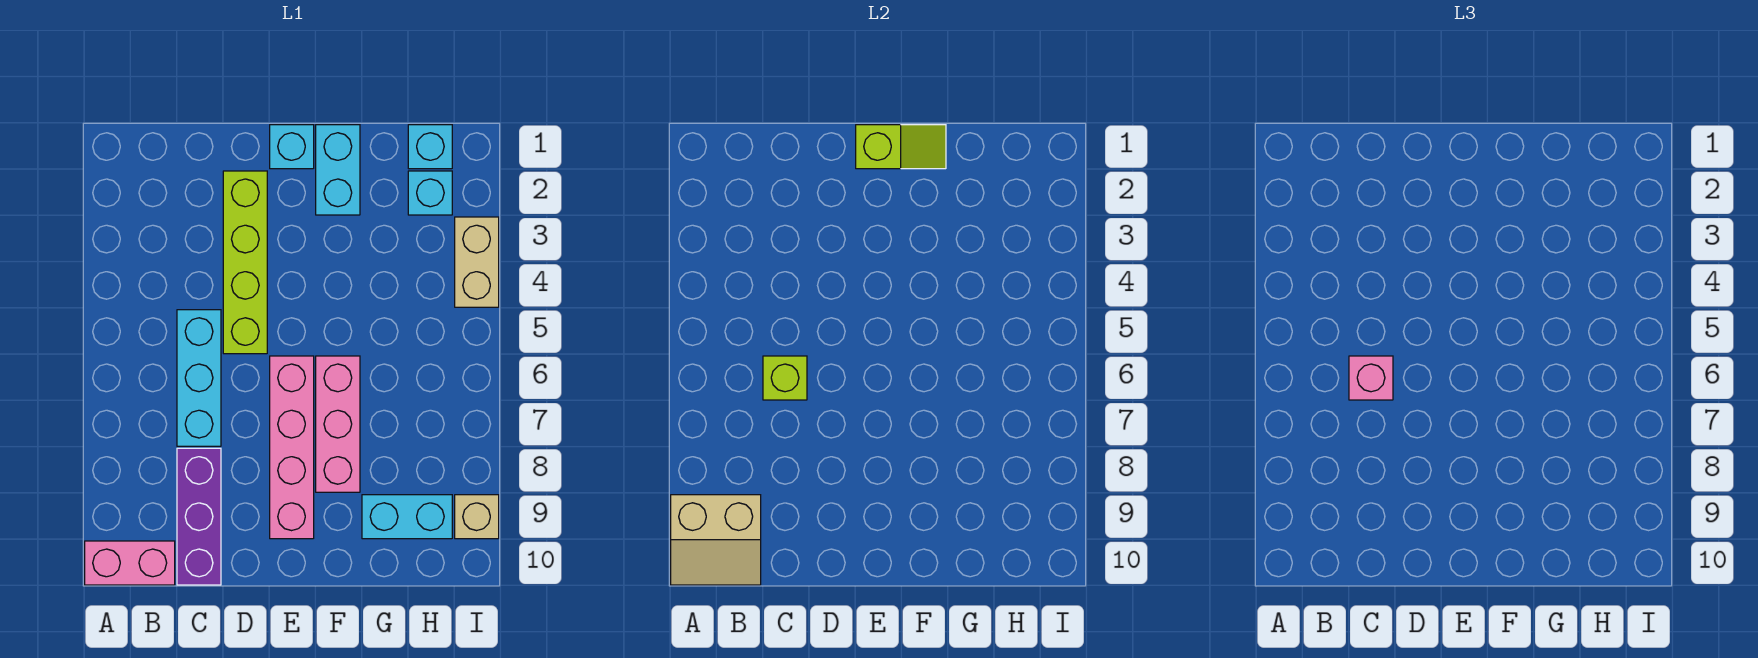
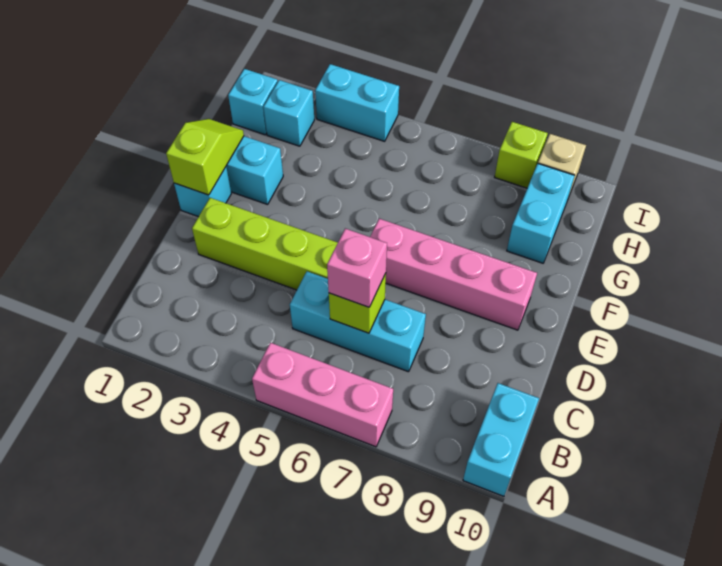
tan 2x2 slope [671,495,761,585] -> none
pink 1x2 brick [85,541,175,585] -> cyan 1x2 brick [463,383,539,496]
purple 1x3 brick [177,448,221,585] -> none
pink 1x3 brick [316,356,360,492] -> pink 1x3 brick moved to [252,343,393,447]
tan 1x2 brick [455,217,499,307] -> cyan 1x2 brick [315,64,399,141]
none -> lime 1x1 brick [495,122,548,188]

